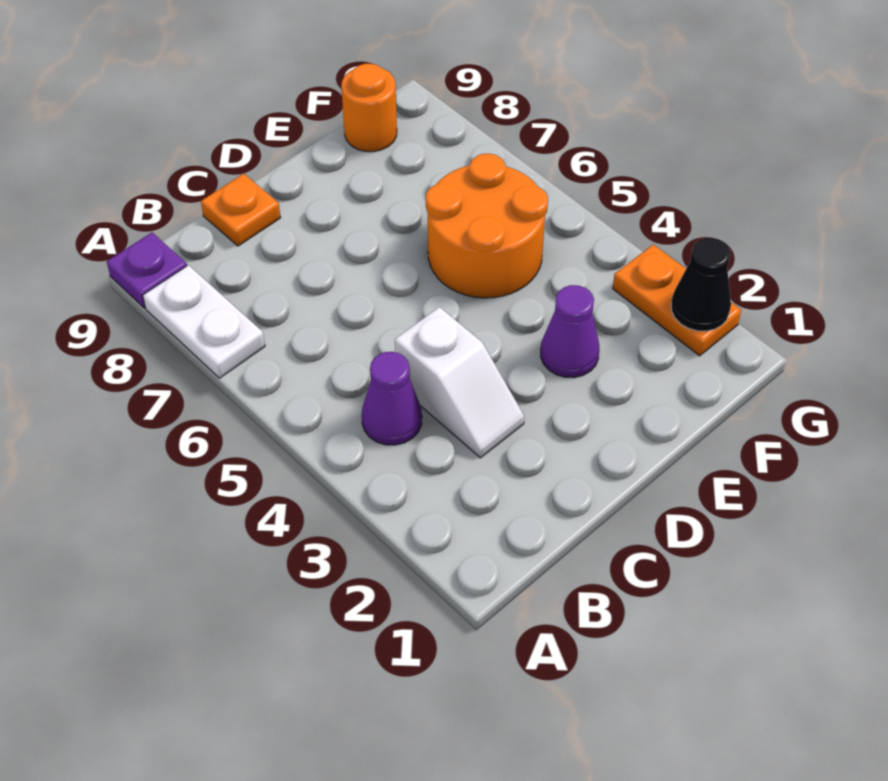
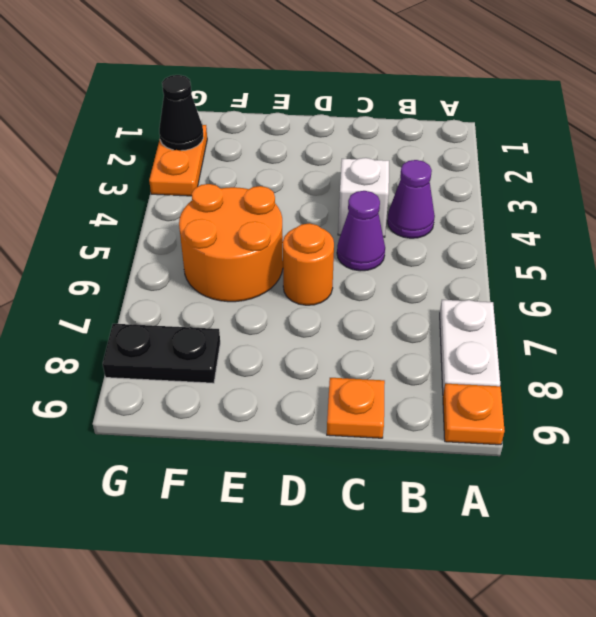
purple 1x1 plate [107,233,187,308] -> orange 1x1 plate [443,384,505,445]
purple 1x1 cone [541,285,599,378] -> purple 1x1 cone moved to [337,191,385,271]
none -> black 1x2 plate [103,324,220,383]
orange 1x1 round brick [341,64,397,152] -> orange 1x1 round brick moved to [283,223,334,305]

